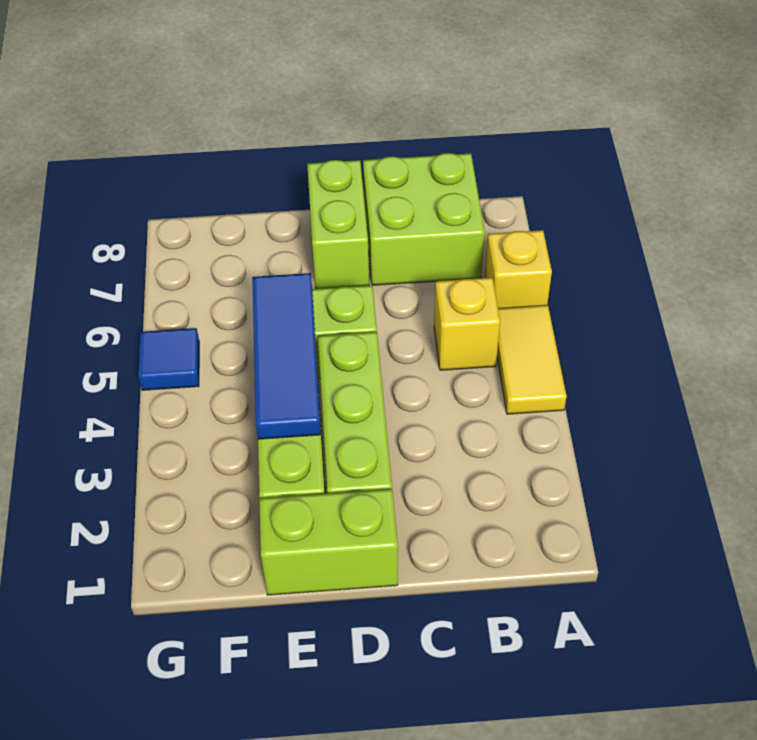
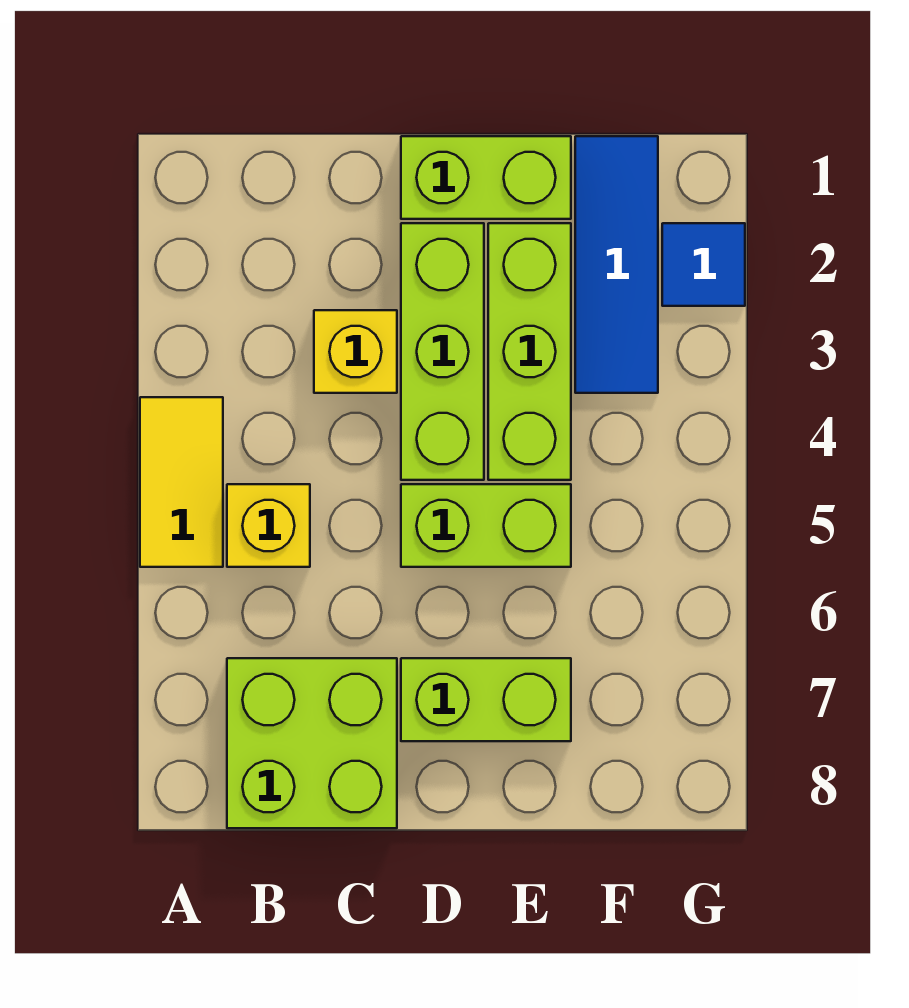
yellow 1x1 brick [485,230,552,308] -> yellow 1x1 brick moved to [314,310,397,393]
lime 1x2 brick [307,160,369,289] -> lime 1x2 brick turned to [401,658,571,741]
blue 1x3 tile [252,273,321,439] -> blue 1x3 tile moved to [575,136,658,393]
blue 1x1 tile [138,328,199,390] -> blue 1x1 tile moved to [662,223,745,306]

